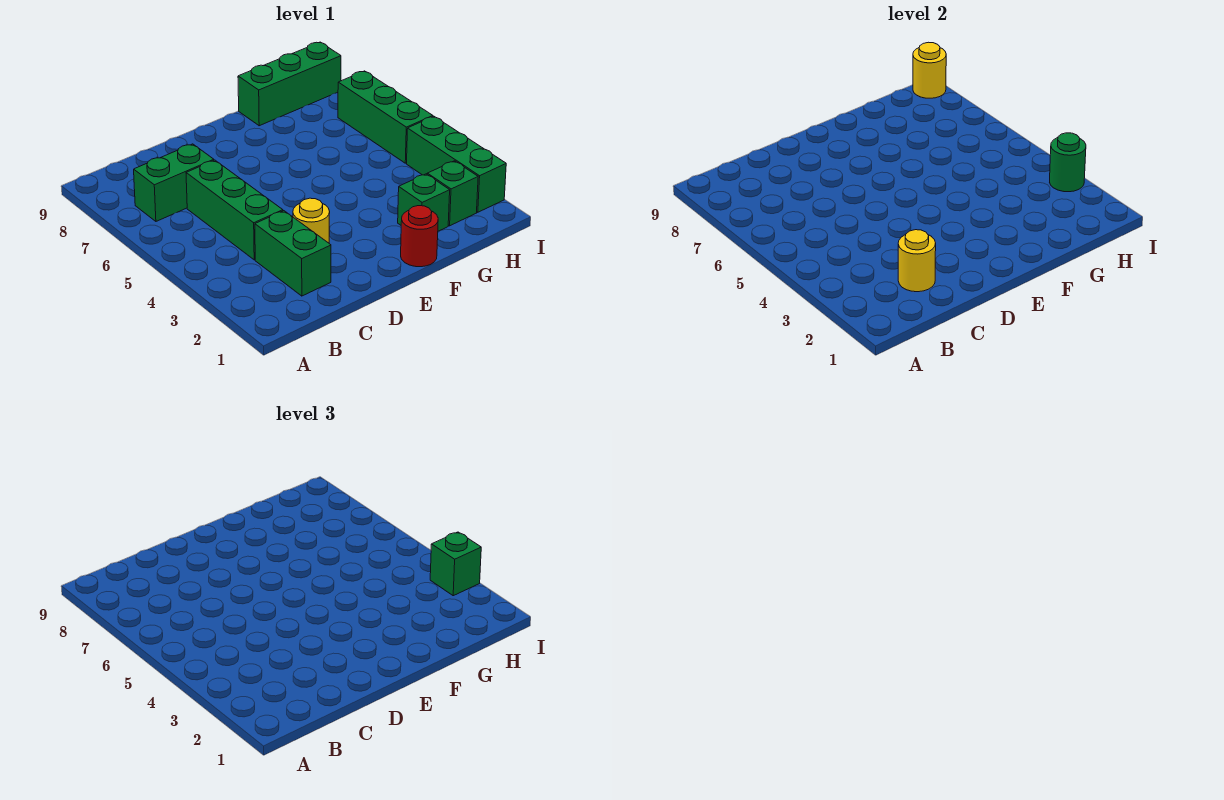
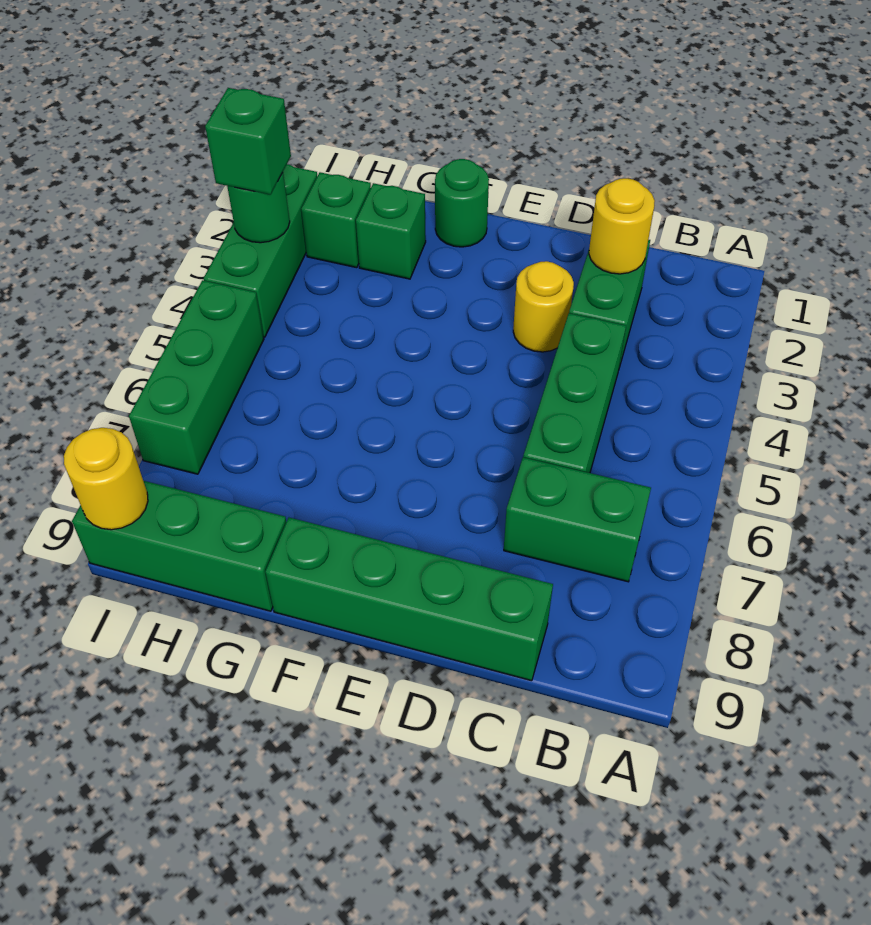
none -> green 1x4 brick [265,518,553,681]
red 1x1 round brick [401,206,438,267] -> green 1x1 round brick [435,159,489,247]

